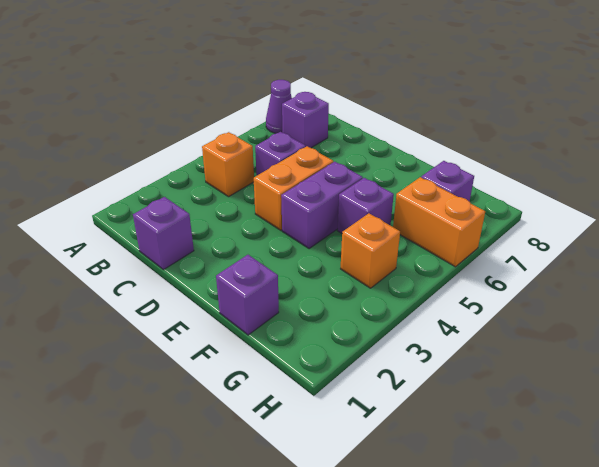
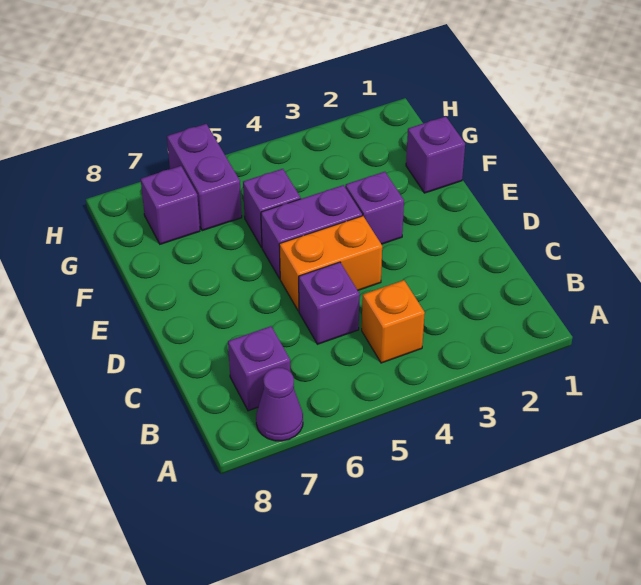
purple 1x1 brick [133,197,194,270] -> purple 1x1 brick moved to [345,172,404,244]
orange 1x1 brick [341,213,400,288] -> none
orange 1x2 brick [393,177,485,267] -> purple 1x2 brick [167,124,242,231]

